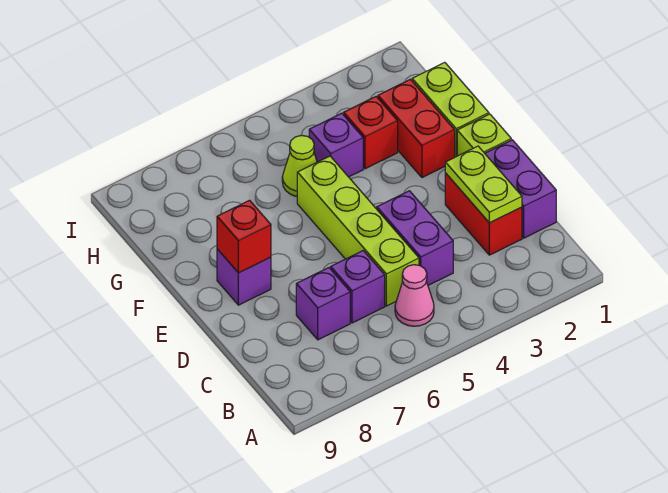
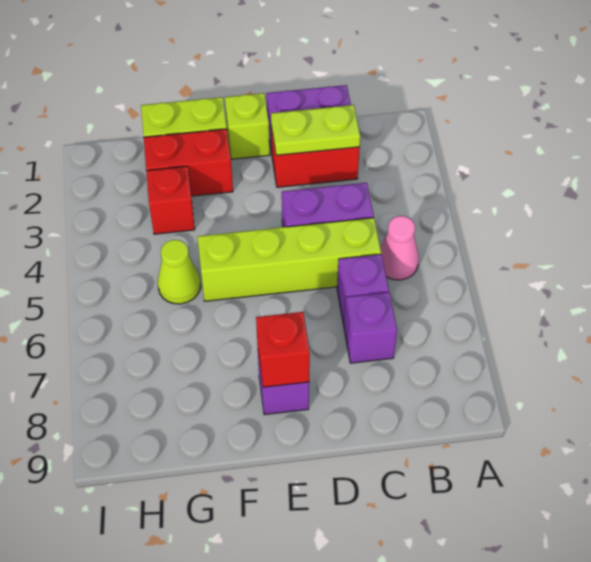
purple 1x1 brick [309,113,363,177] -> none

